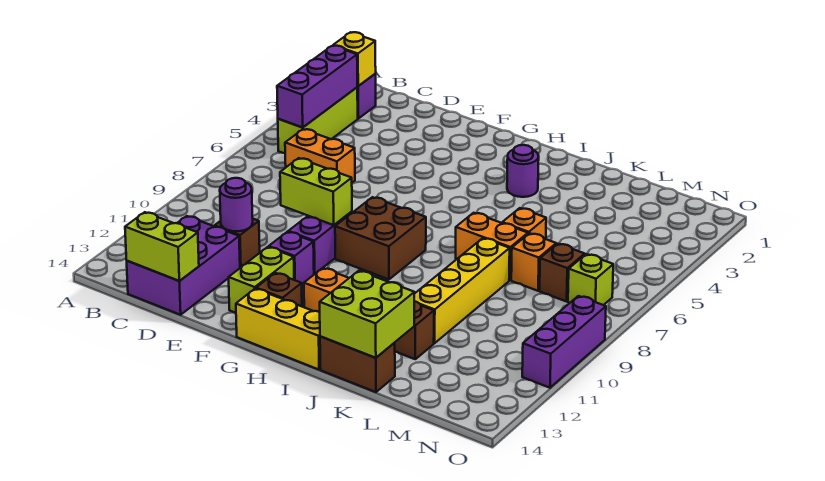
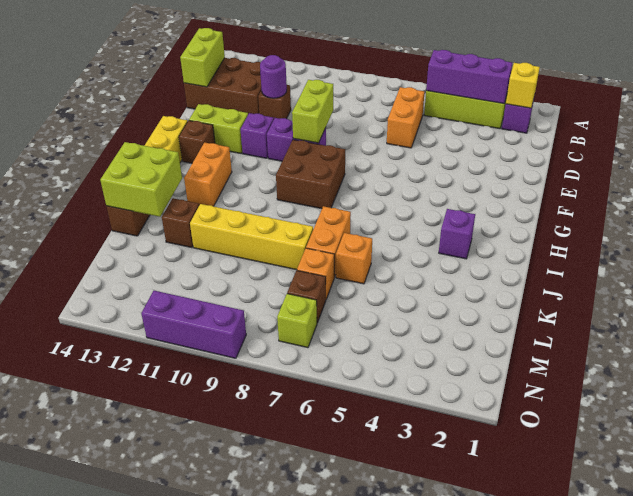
purple 2x3 brick [127,216,240,315] -> brown 2x3 brick [184,58,261,114]
purple 1x1 round brick [507,145,539,197] -> purple 1x1 brick [439,209,475,259]

